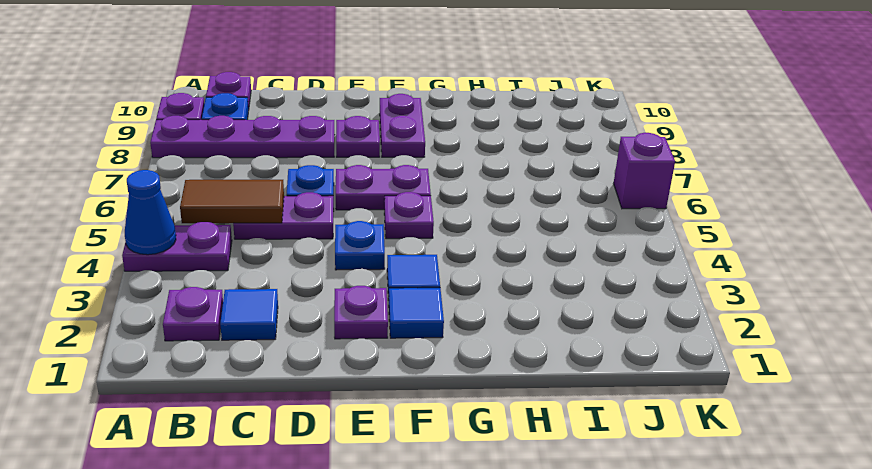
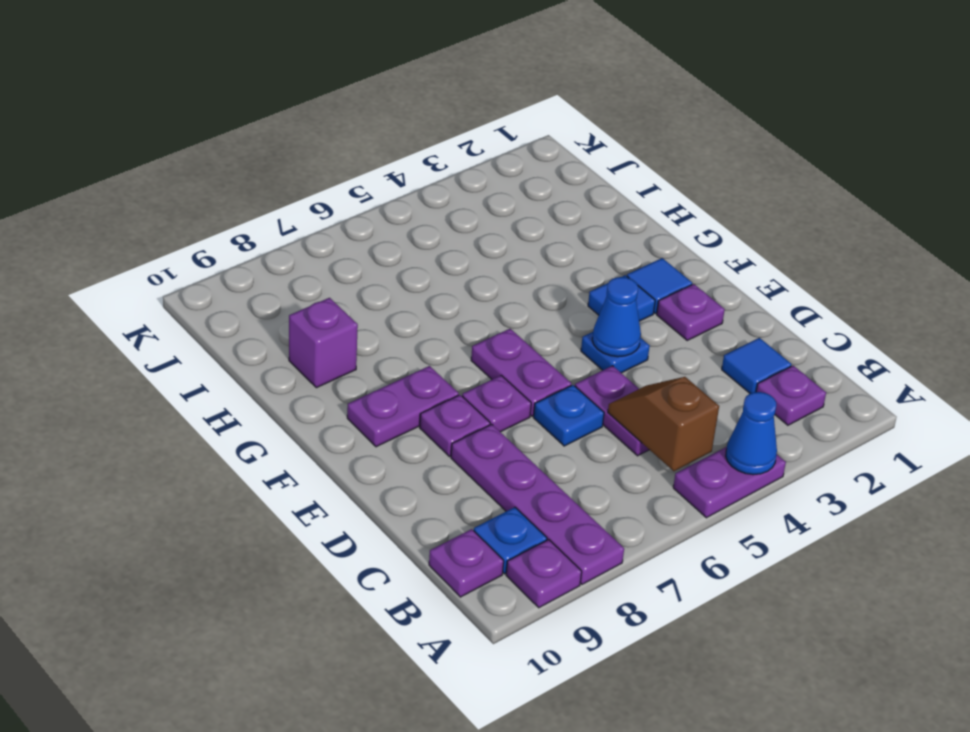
purple 1x2 plate [122,222,232,271] -> purple 1x2 plate turned to [673,447,786,518]
brown 1x2 tile [180,180,284,223] -> brown 1x2 slope [608,377,719,471]
none -> blue 1x1 cone [592,277,641,357]
purple 1x1 plate [384,192,434,239] -> purple 1x1 plate moved to [462,375,531,432]
purple 1x1 brick [614,133,675,209] -> purple 1x1 brick moved to [289,298,358,388]

